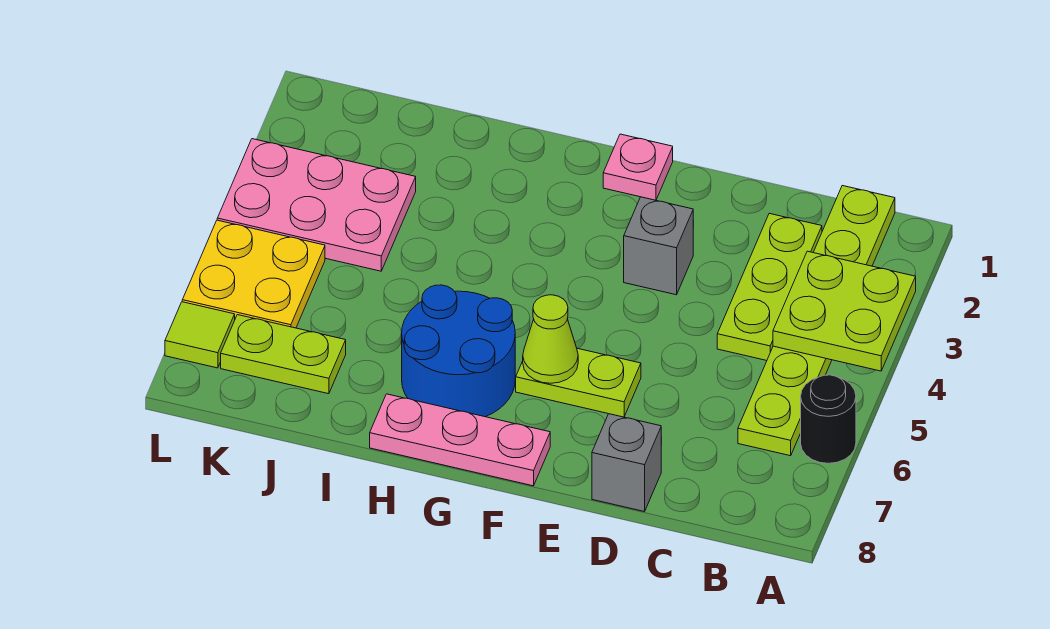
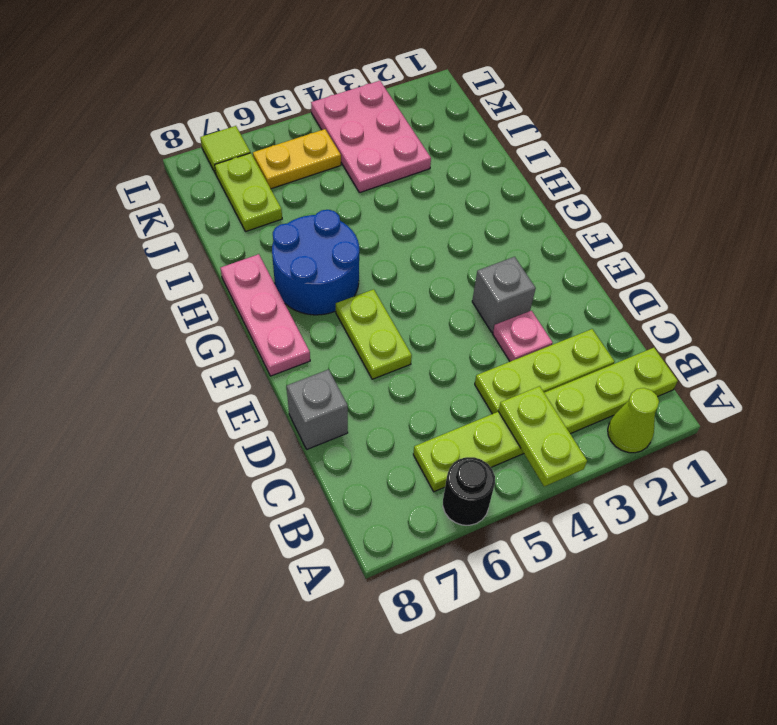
lime 2x2 plate [773,251,916,371] -> lime 1x2 plate [498,386,587,487]
pink 1x1 plate [603,134,673,200] -> pink 1x1 plate moved to [493,311,553,361]
lime 1x1 cone [523,295,578,383] -> lime 1x1 cone moved to [608,388,659,453]
yellow 2x2 plate [182,220,325,328] -> yellow 1x2 plate [253,129,341,189]

